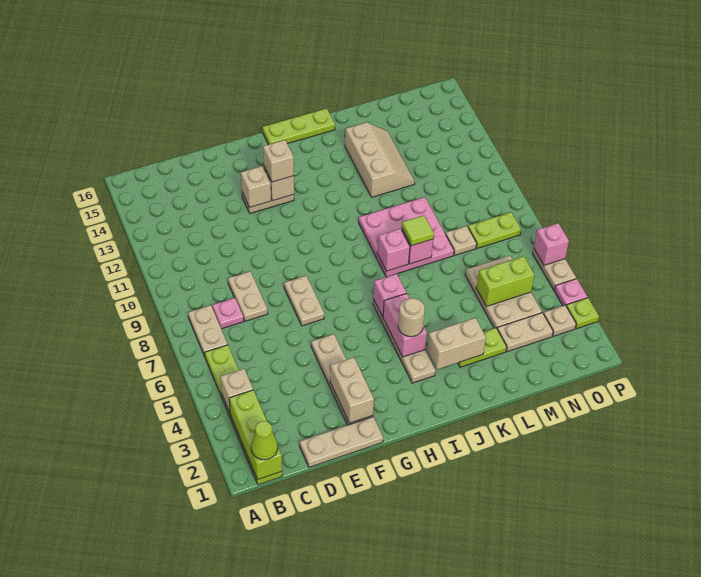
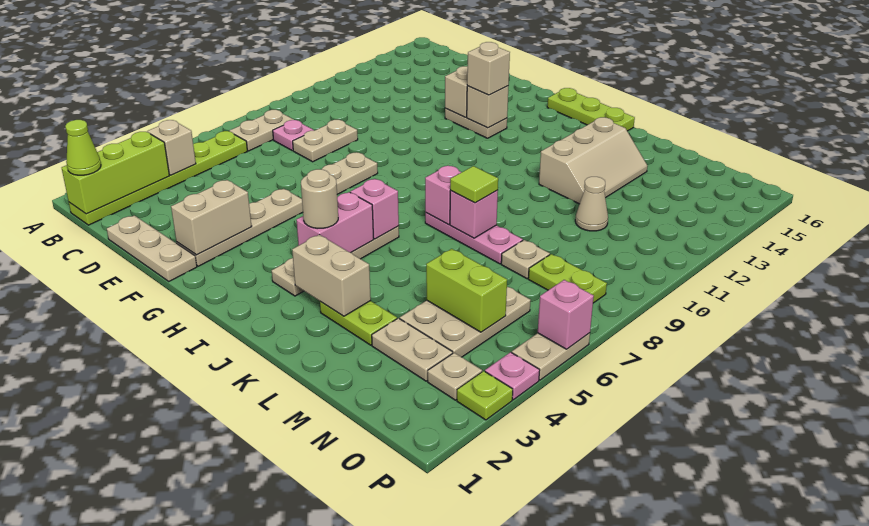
pink 3x3 plate [359,197,454,277] -> pink 1x3 plate [425,213,523,264]
none -> tan 1x1 cone [575,177,608,231]

